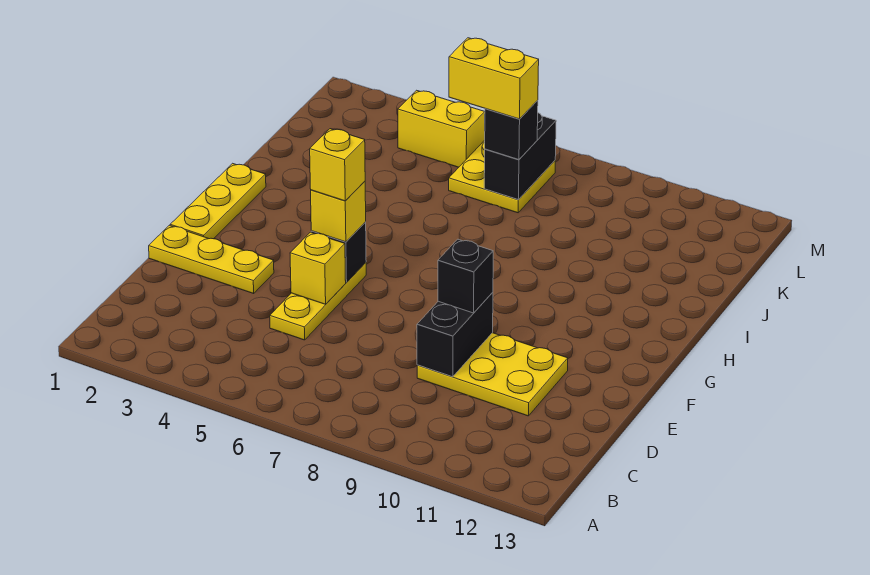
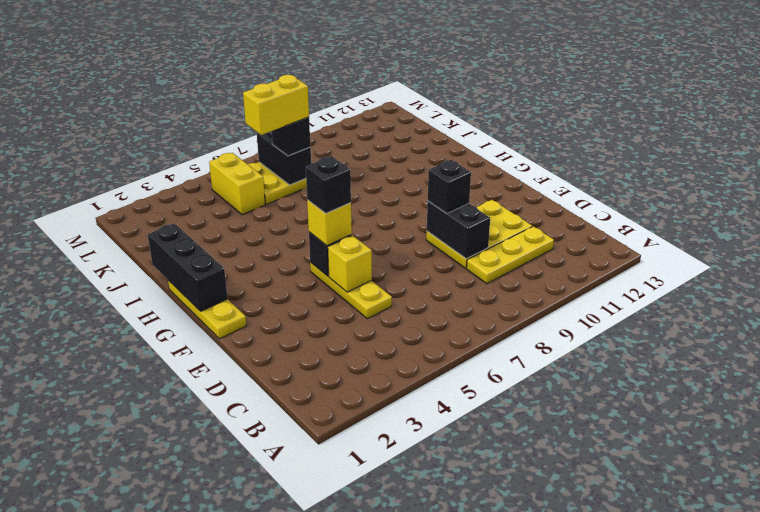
yellow 1x3 plate [149,225,274,293] -> yellow 1x3 plate moved to [467,226,554,284]
yellow 1x1 brick [310,129,365,201] -> black 1x1 brick [306,156,351,213]
none -> black 1x3 brick [148,223,228,311]
yellow 1x2 brick [398,90,485,167] -> yellow 1x2 brick turned to [209,153,265,215]

